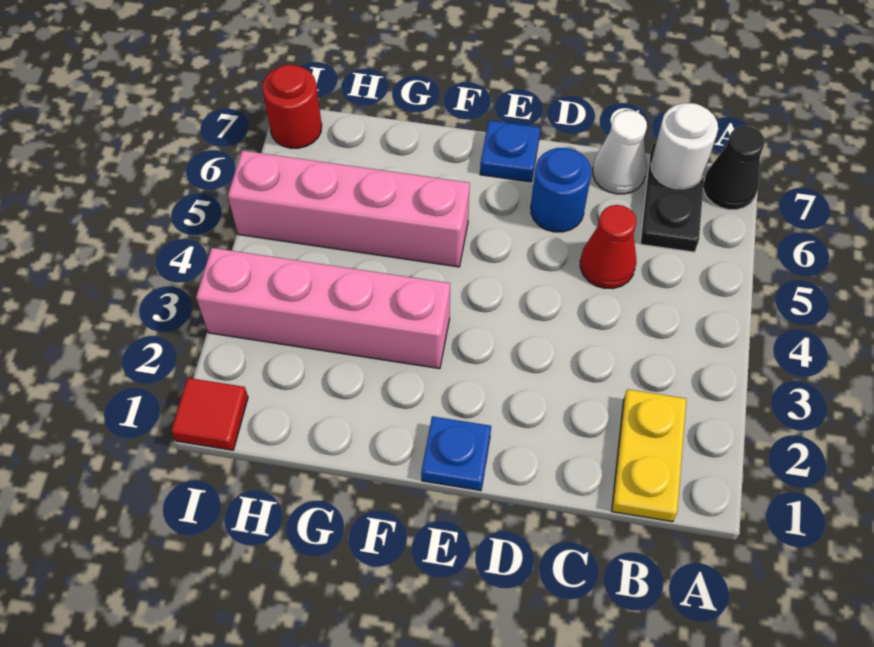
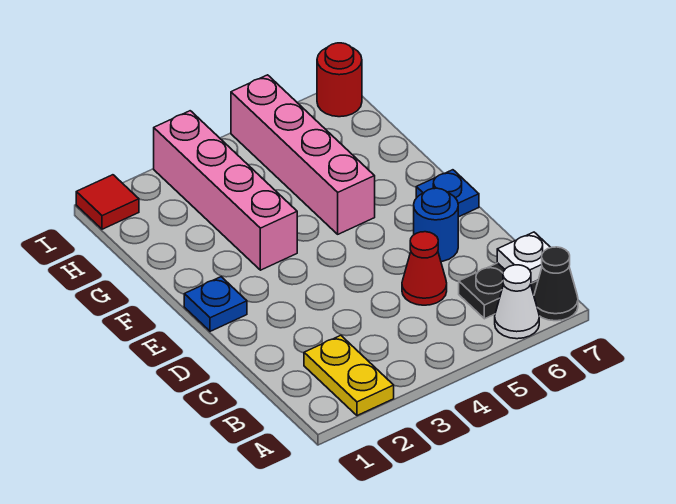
yellow 1x2 plate [612,389,686,522] -> yellow 1x2 plate turned to [304,335,394,416]
white 1x1 round brick [651,103,718,189] -> white 1x1 plate [497,232,551,283]
white 1x1 cone [593,110,647,194] -> white 1x1 cone moved to [495,265,539,339]

